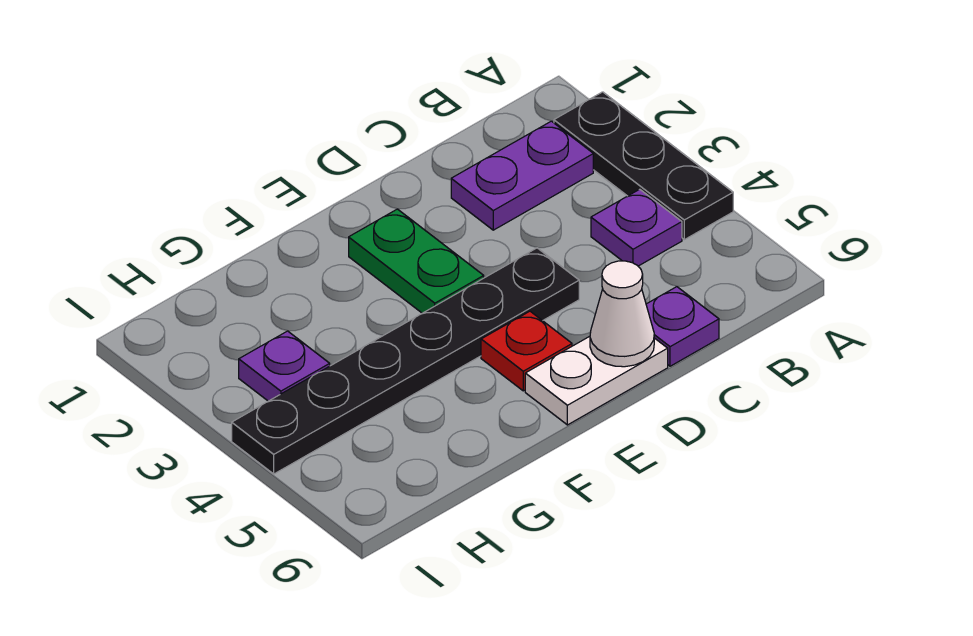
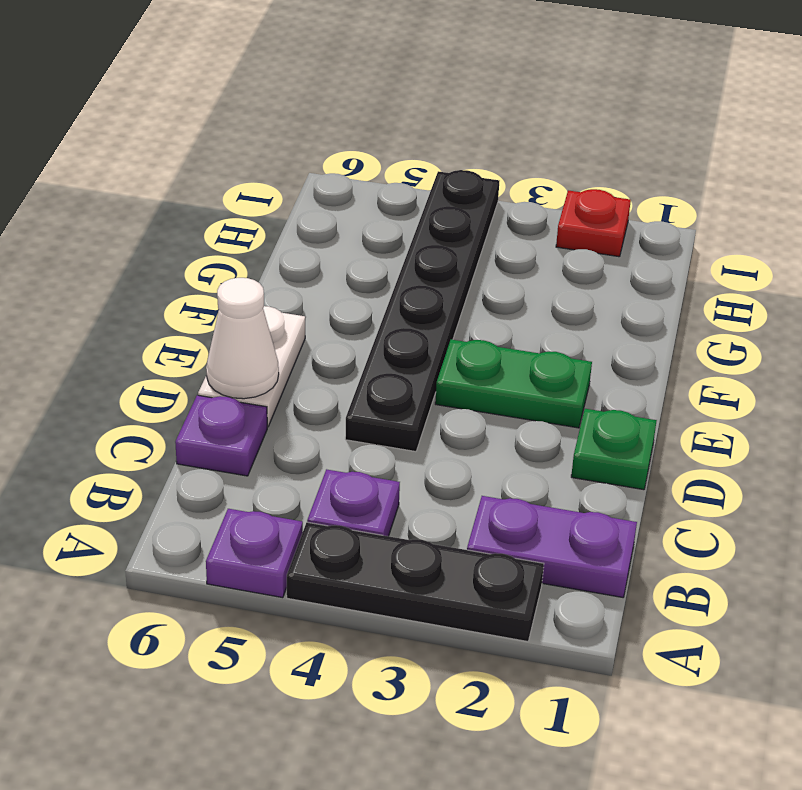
purple 1x2 plate [451,121,593,230] -> purple 1x2 plate turned to [467,496,637,597]
none -> green 1x1 plate [571,409,657,490]
red 1x1 plate [481,311,572,391] -> red 1x1 plate moved to [556,189,631,257]
purple 1x1 plate [239,331,330,401] -> purple 1x1 plate moved to [206,509,303,598]

